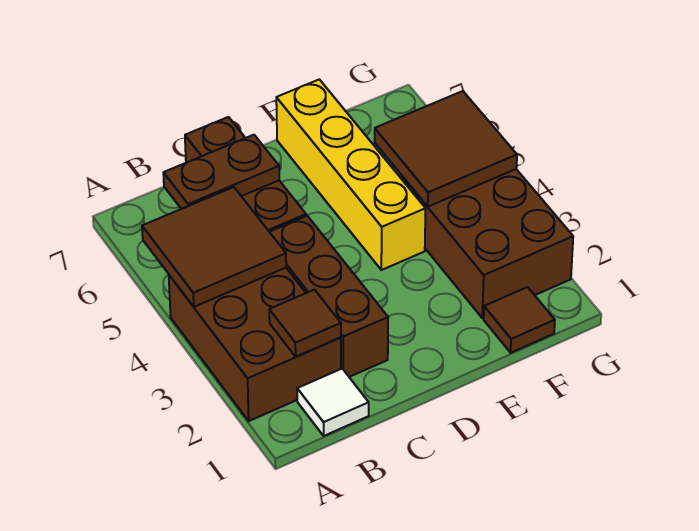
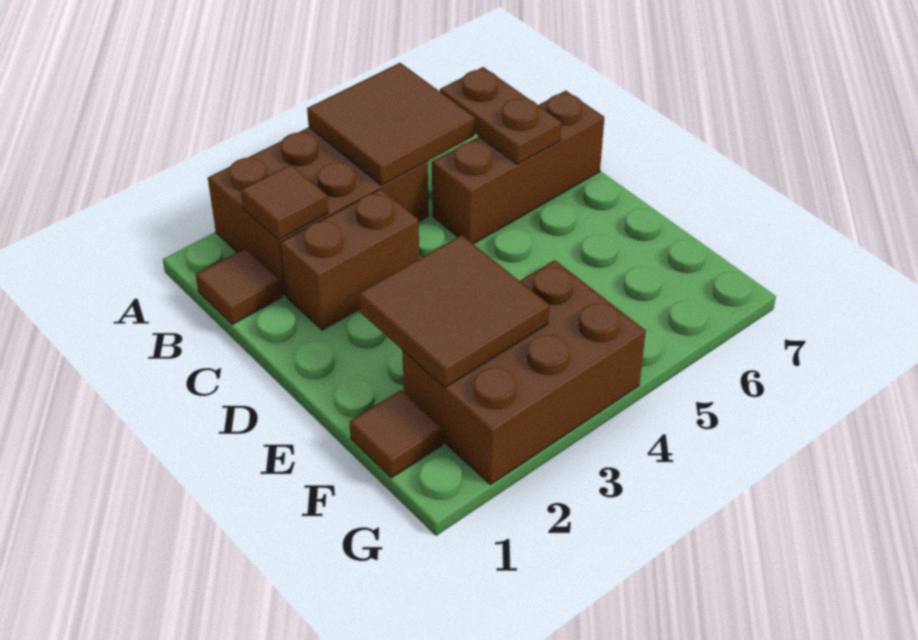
white 1x1 tile [297,369,369,436] -> brown 1x1 tile [196,248,282,324]
brown 1x3 brick [270,216,388,377] -> brown 1x2 brick [280,189,419,330]
yellow 1x4 brick [276,79,426,270] -> none
brown 2x2 tile [375,91,517,207] -> brown 2x2 tile moved to [359,235,549,387]

